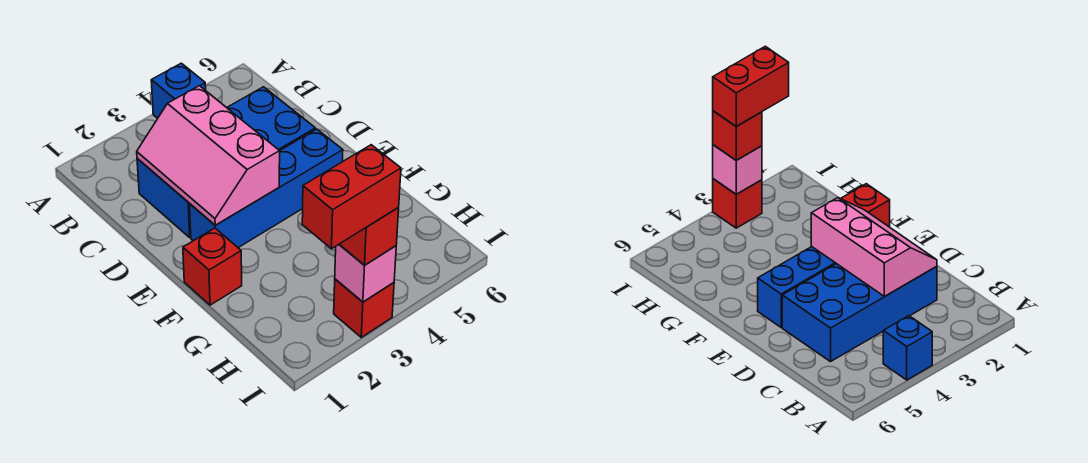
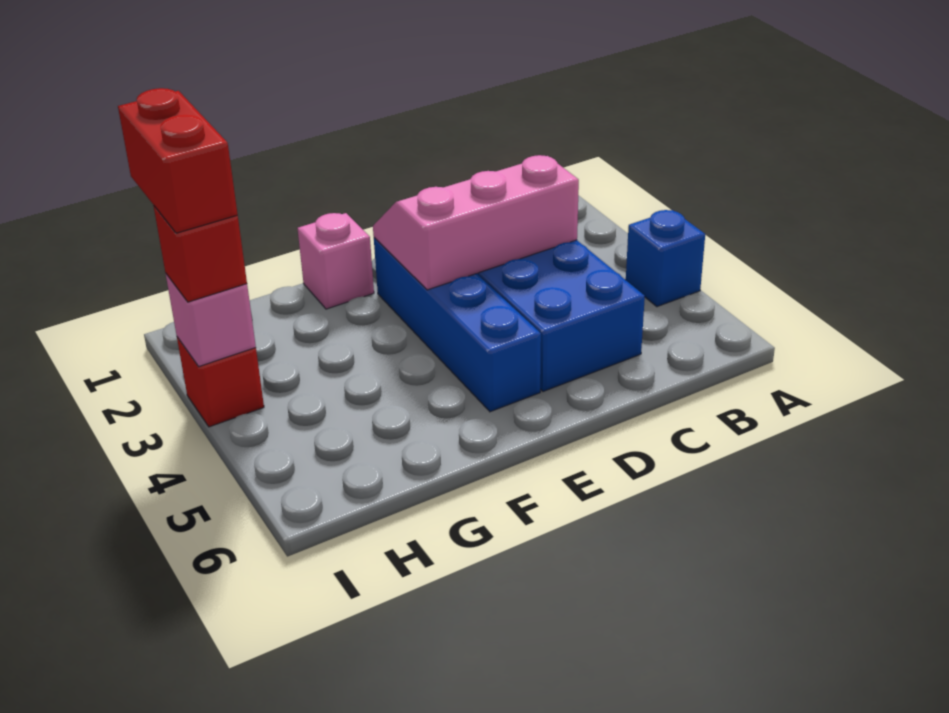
red 1x1 brick [183,228,242,305] -> pink 1x1 brick [298,213,374,309]

